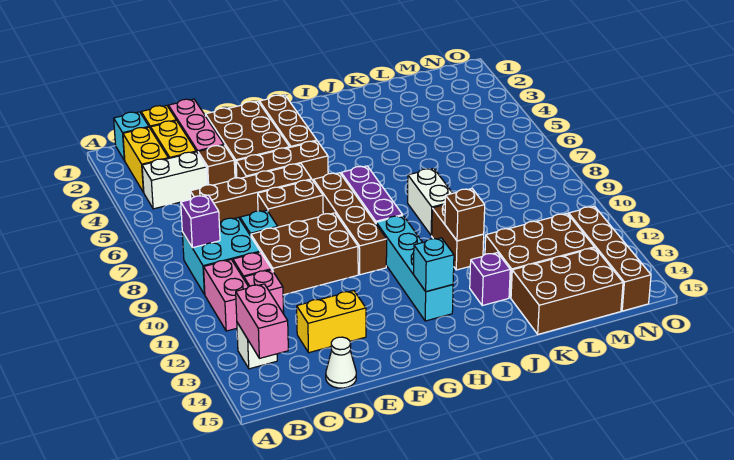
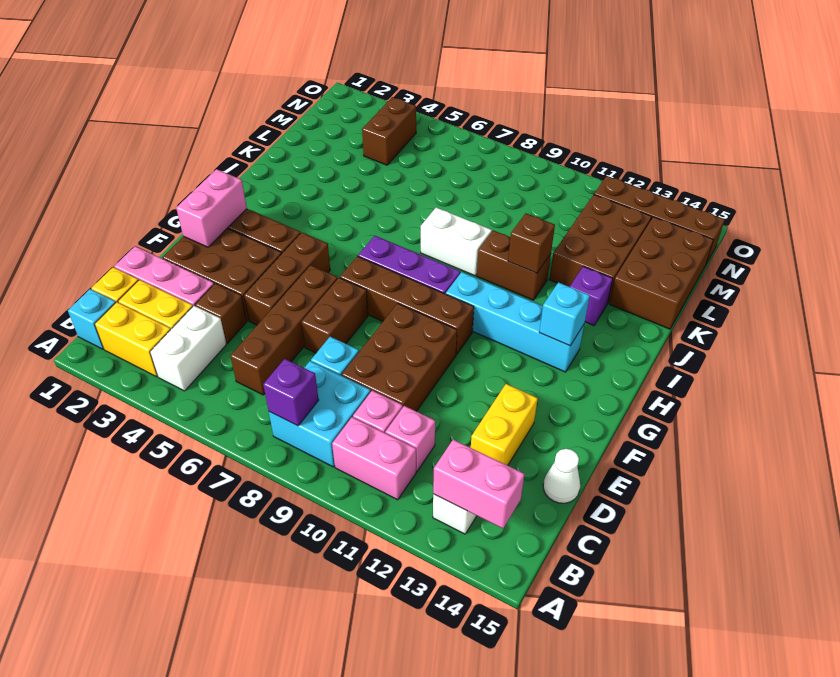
none -> pink 1x2 brick [176,169,247,247]
none -> brown 1x2 brick [362,97,416,165]

